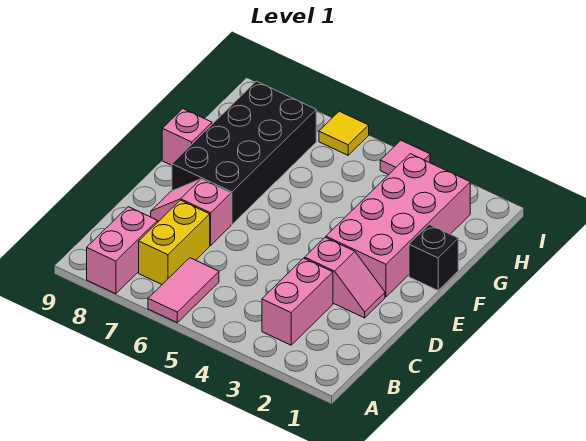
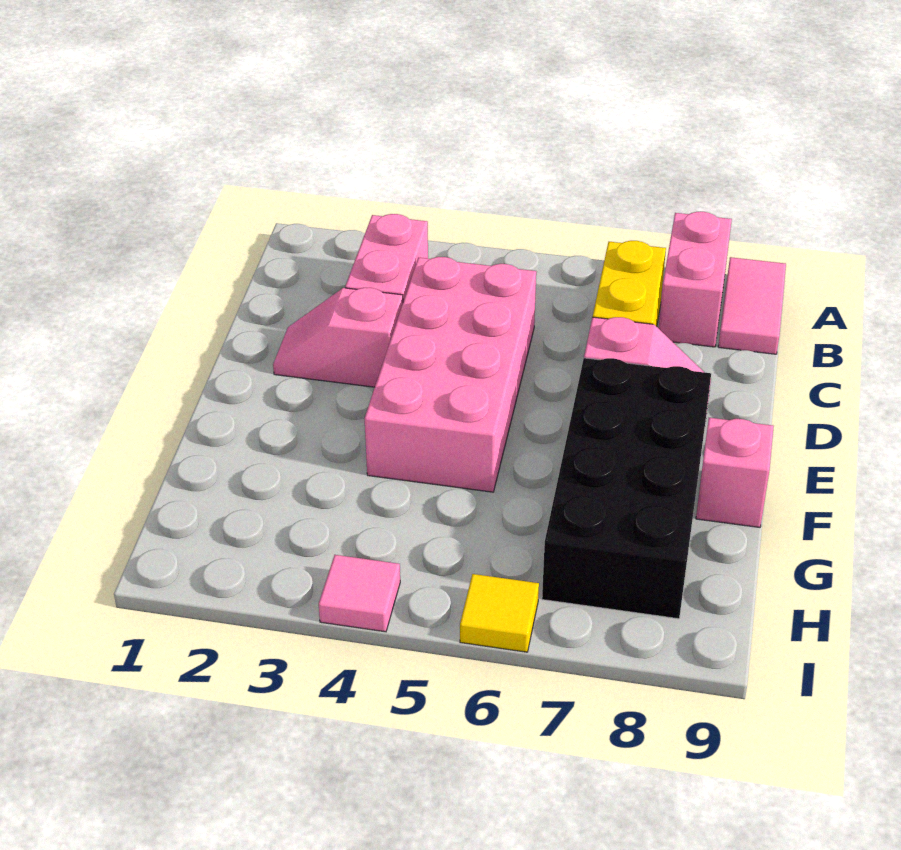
pink 1x2 tile [148,258,219,322] -> pink 1x2 tile moved to [718,257,786,354]
pink 2x4 brick [326,154,470,297] -> pink 2x4 brick moved to [364,257,536,492]
black 1x1 brick [409,225,458,290] -> none

